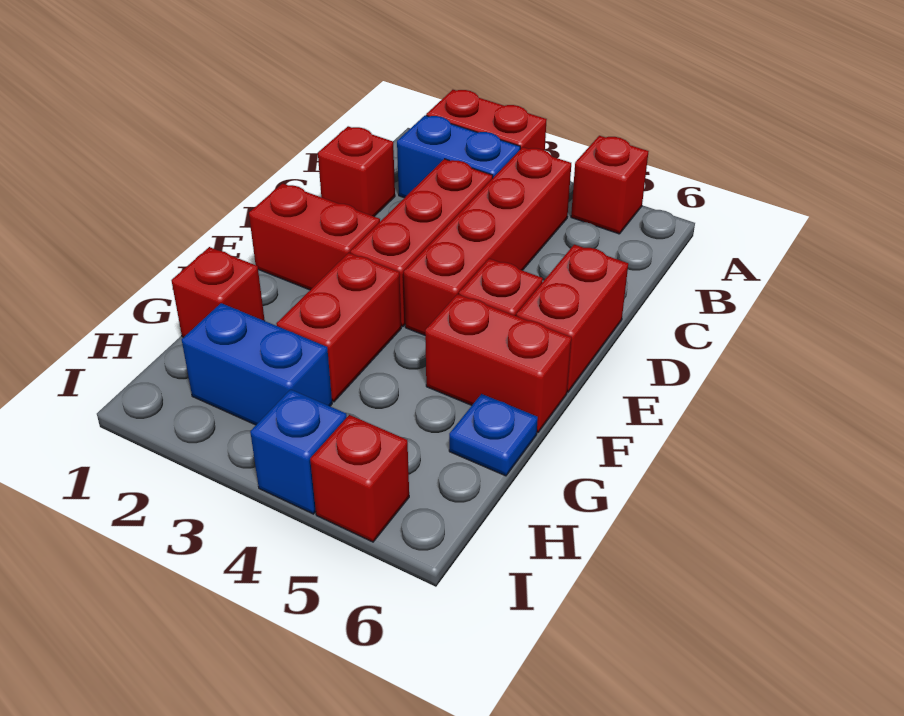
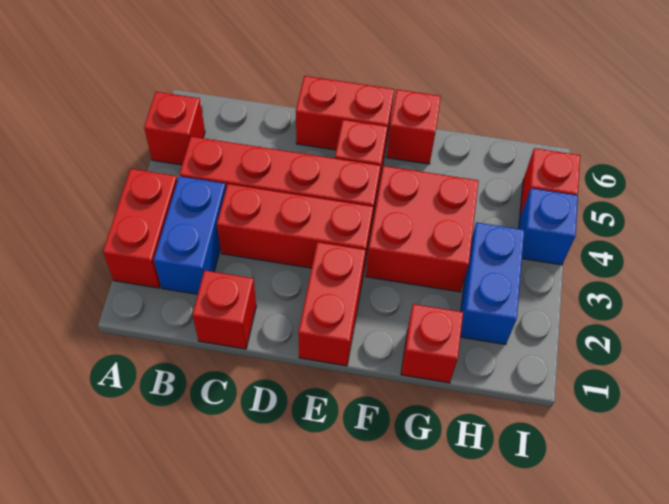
red 1x2 brick [276,253,401,402] -> red 2x2 brick [366,166,479,292]
red 1x2 brick [425,294,571,433] -> red 1x1 brick [387,89,441,164]
blue 1x1 plate [449,394,538,476] -> none

